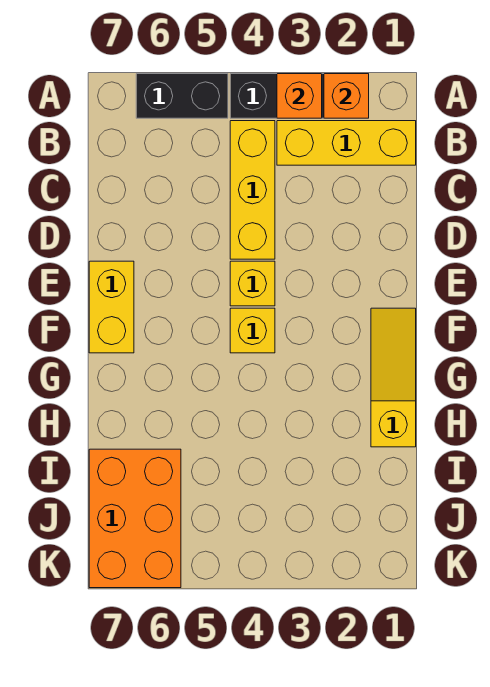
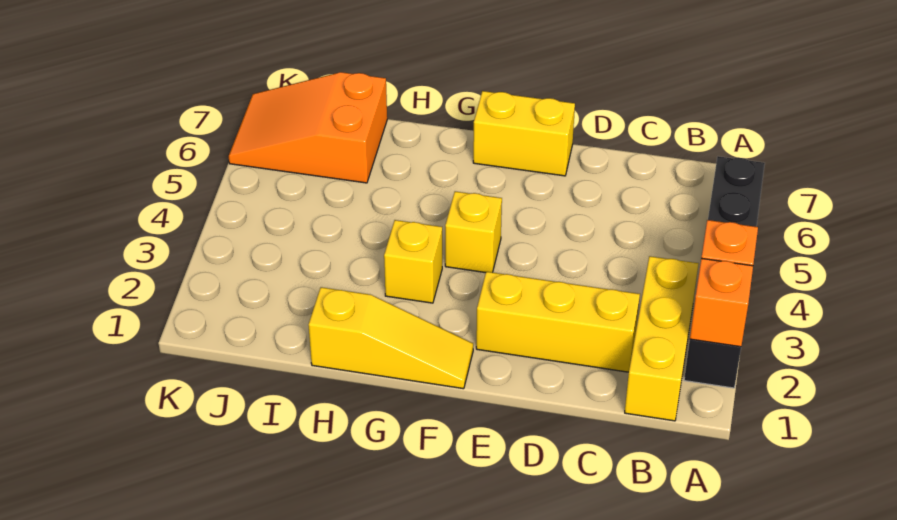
yellow 1x3 brick [230,121,275,259] -> yellow 1x3 brick moved to [476,272,640,372]
yellow 1x1 brick [230,261,275,306] -> yellow 1x1 brick moved to [384,220,442,303]
orange 2x3 brick [89,449,181,588] -> orange 2x3 slope [229,72,387,183]

